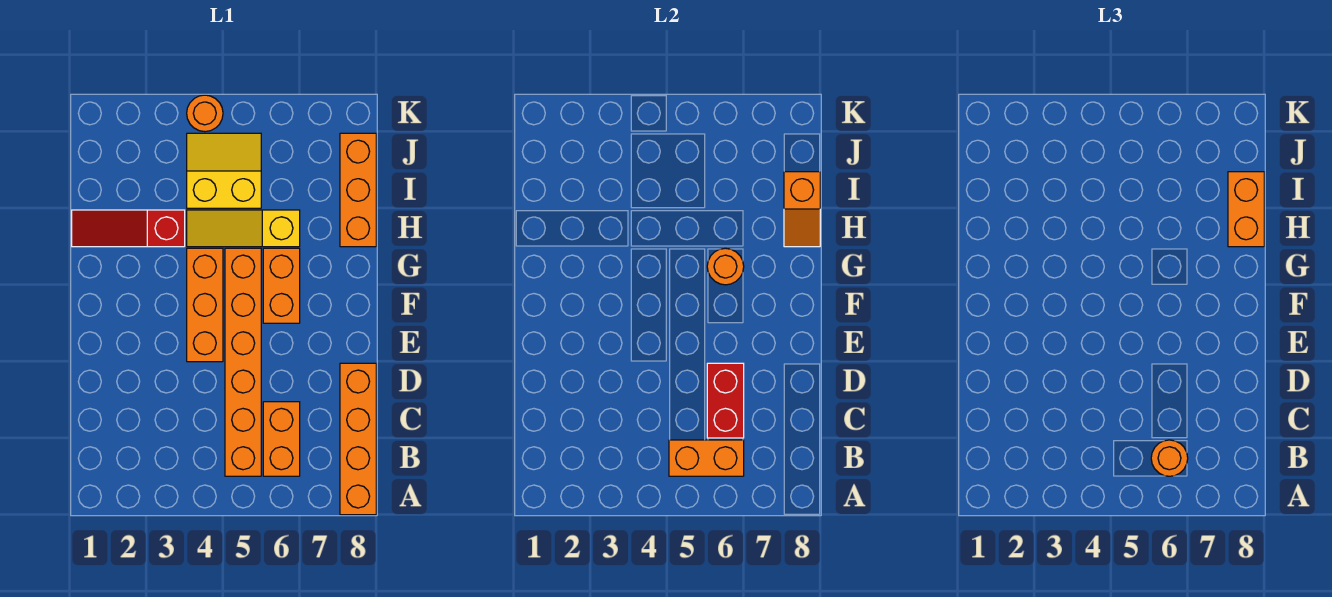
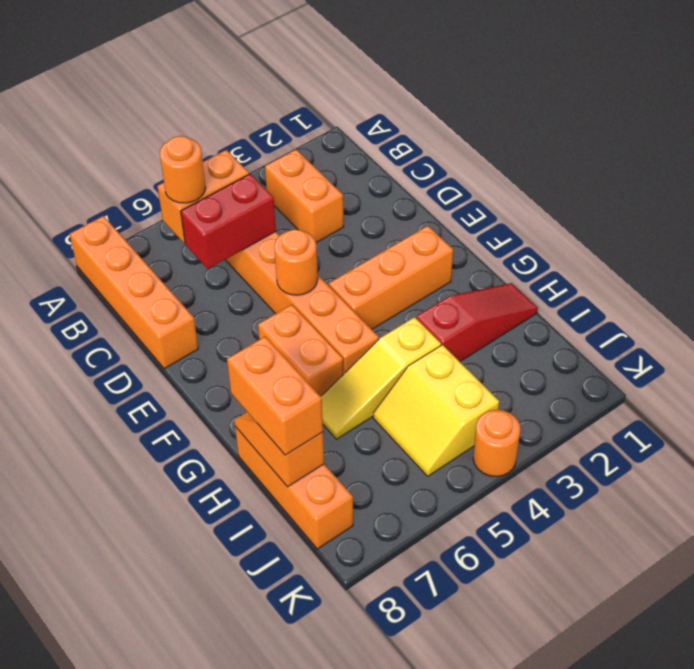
orange 1x2 brick [263,402,300,476] -> orange 1x2 brick moved to [265,150,344,243]
red 1x2 brick [707,363,744,438] -> red 1x2 brick turned to [181,174,276,269]
orange 1x3 brick [187,248,223,362] -> orange 1x3 brick turned to [329,226,453,329]
orange 1x1 round brick [707,248,744,285] -> orange 1x1 round brick moved to [274,230,318,295]
yellow 1x3 slope [187,210,300,247] -> yellow 1x3 slope turned to [321,317,441,439]
yellow 2x2 slope [187,133,261,208] -> yellow 2x2 slope turned to [373,345,499,476]

